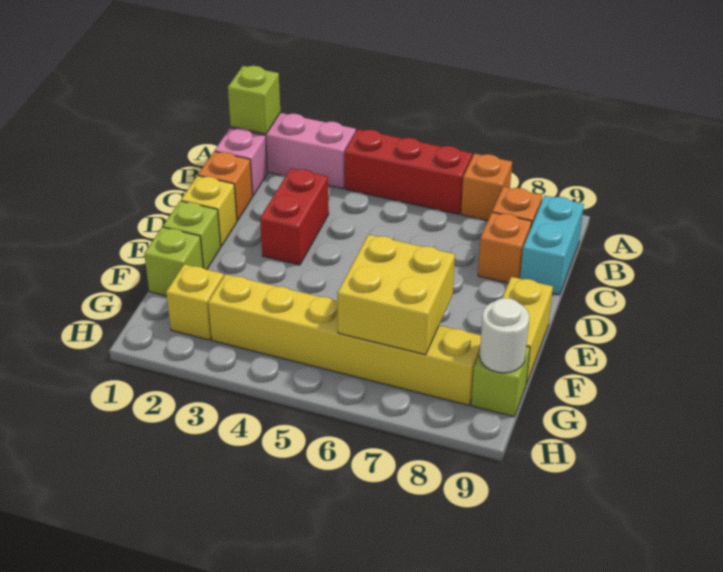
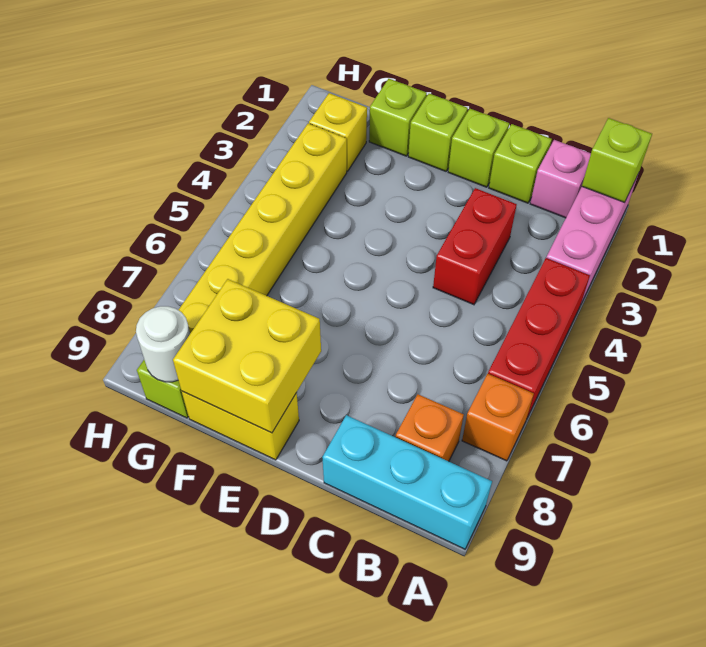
cyan 1x2 brick [520,196,584,295] -> cyan 1x3 brick [322,415,492,549]
orange 1x1 brick [198,151,252,221] -> lime 1x1 brick [489,124,552,203]
red 1x2 brick [260,168,329,265] -> red 1x2 brick turned to [433,188,517,305]
orange 1x1 brick [478,212,532,283] -> none
yellow 1x1 brick [181,176,237,246] -> lime 1x1 brick [448,109,509,187]
yellow 2x2 brick [338,234,455,355] -> yellow 2x2 brick moved to [173,279,321,433]

